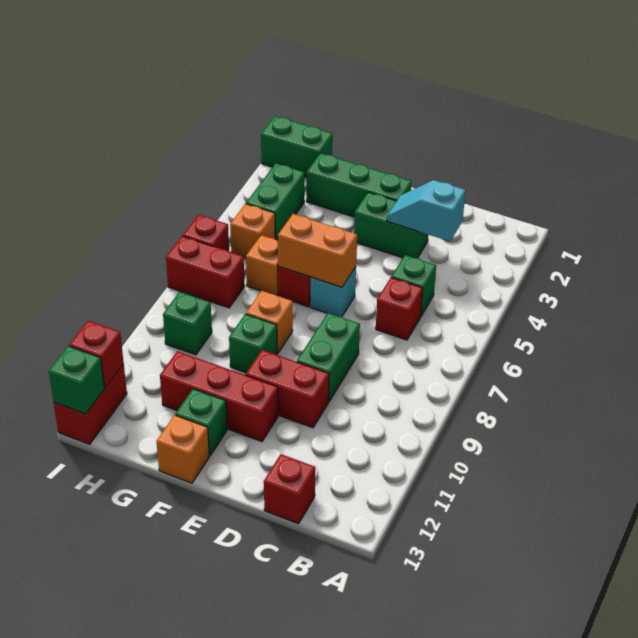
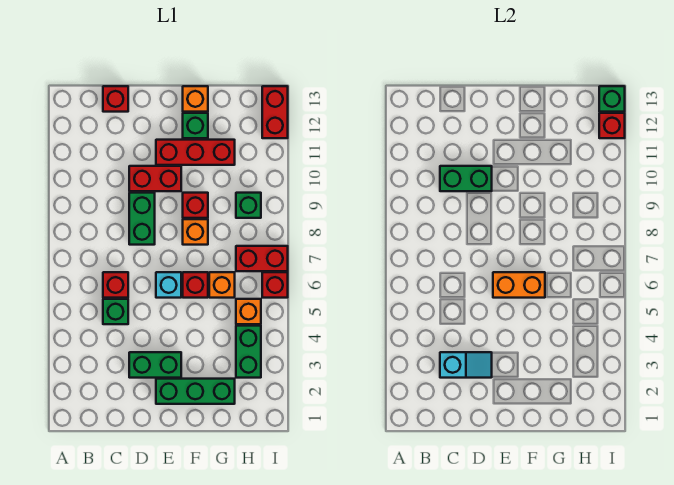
green 1x1 brick [229,314,277,373] -> red 1x1 brick [183,193,208,218]
green 1x2 brick [261,116,333,178] -> green 1x2 brick moved to [440,166,492,191]

